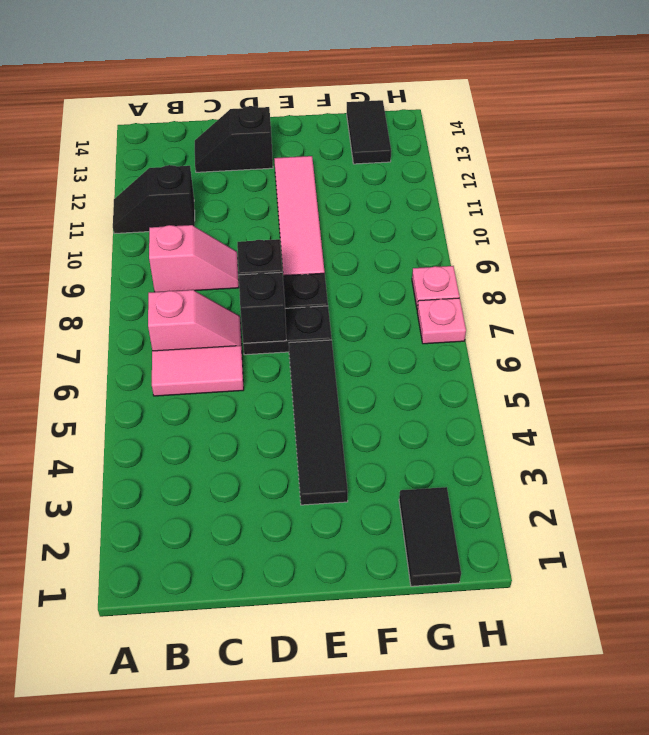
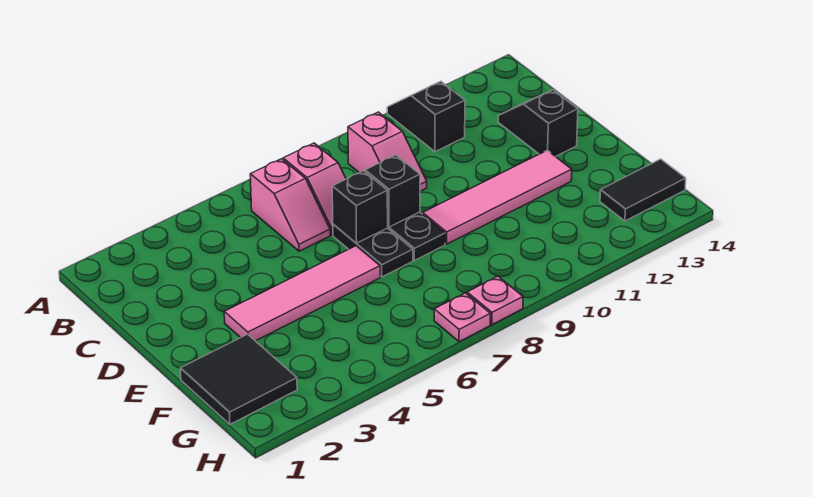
pink 1x2 tile [152,346,244,396] -> pink 1x2 slope [250,159,330,251]
black 1x4 tile [289,340,348,505] -> pink 1x4 tile [224,246,380,341]
black 1x2 tile [399,487,461,586] -> black 2x2 tile [180,334,297,424]

